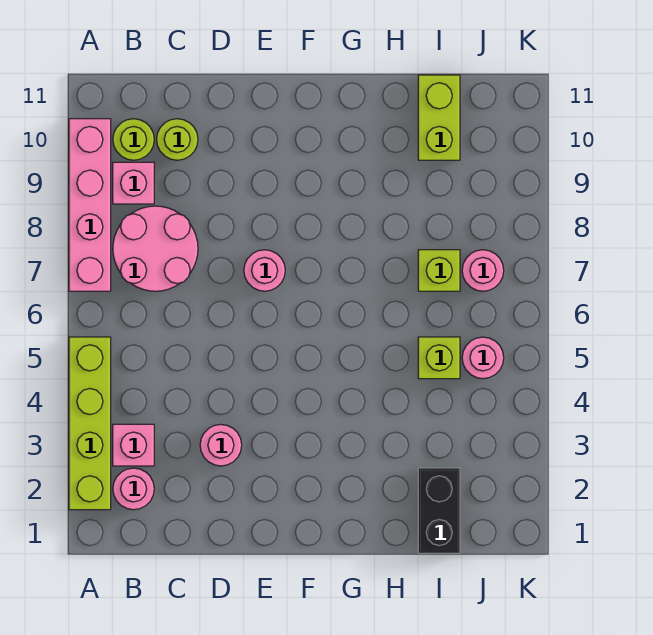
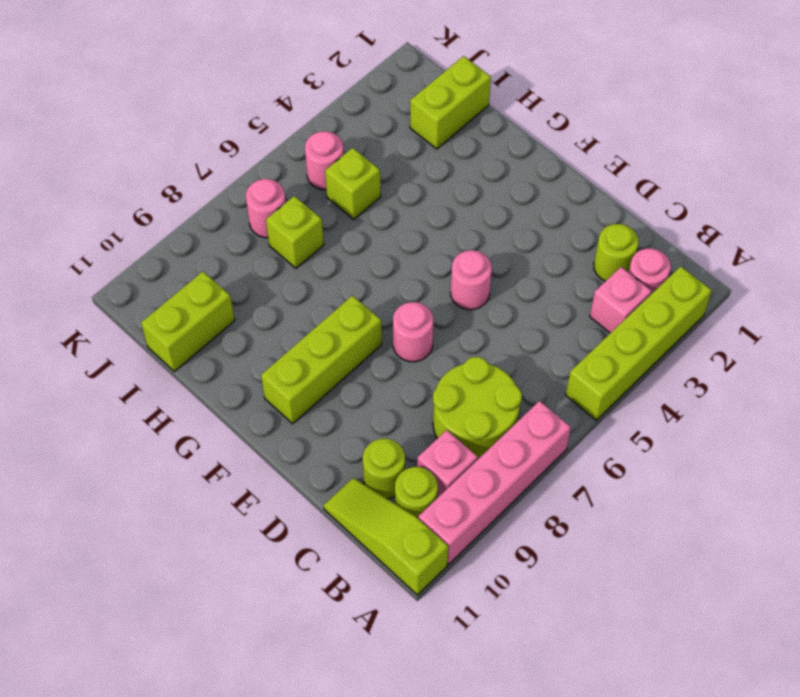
none -> lime 1x3 slope [323,478,449,595]
pink 2x2 round brick [113,206,198,291] -> lime 2x2 round brick [433,357,522,459]
none -> lime 1x1 round brick [594,224,639,281]
pink 1x1 round brick [200,424,242,466] -> pink 1x1 round brick moved to [451,250,492,310]
none -> lime 1x3 brick [261,296,382,424]
black 1x2 brick [418,468,460,553] -> lime 1x2 brick [410,56,491,149]

